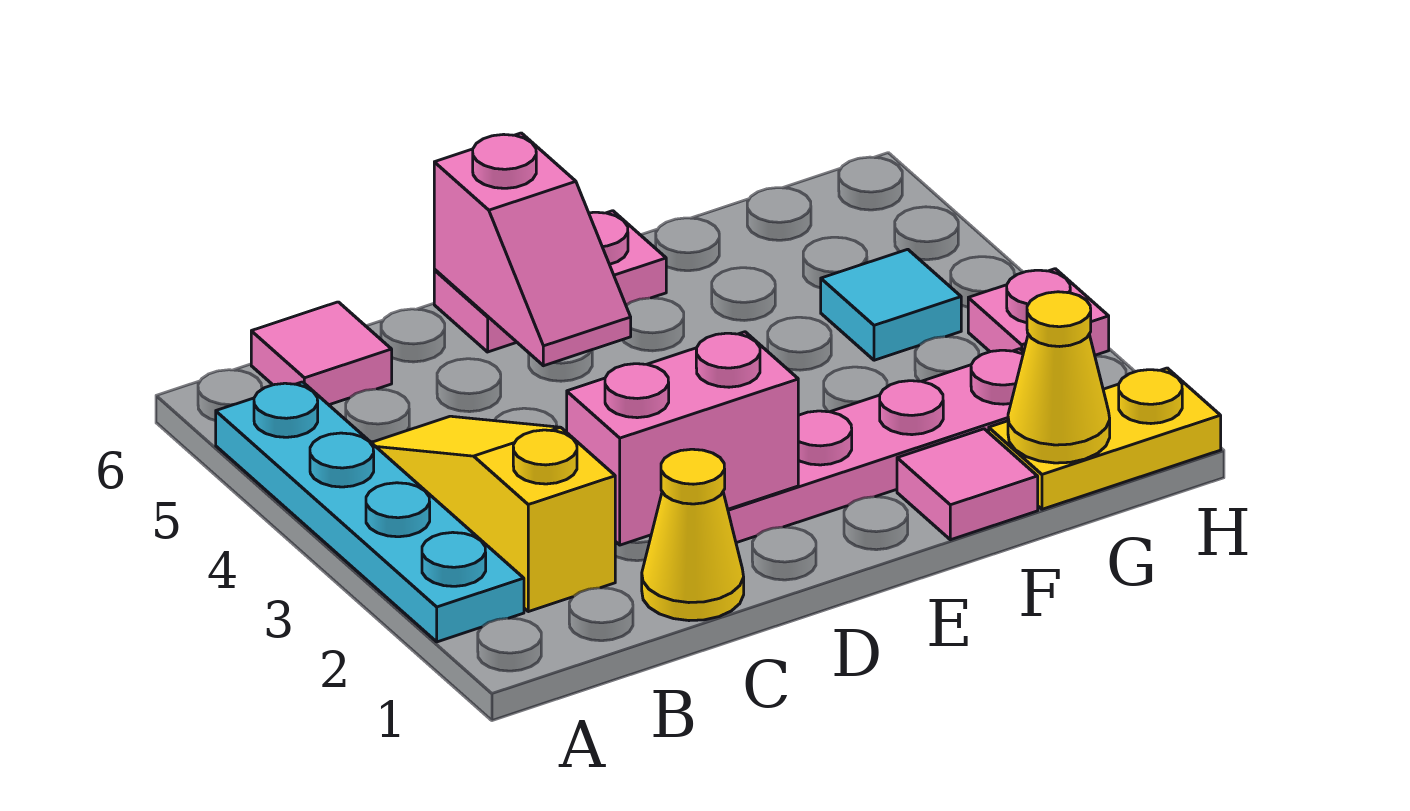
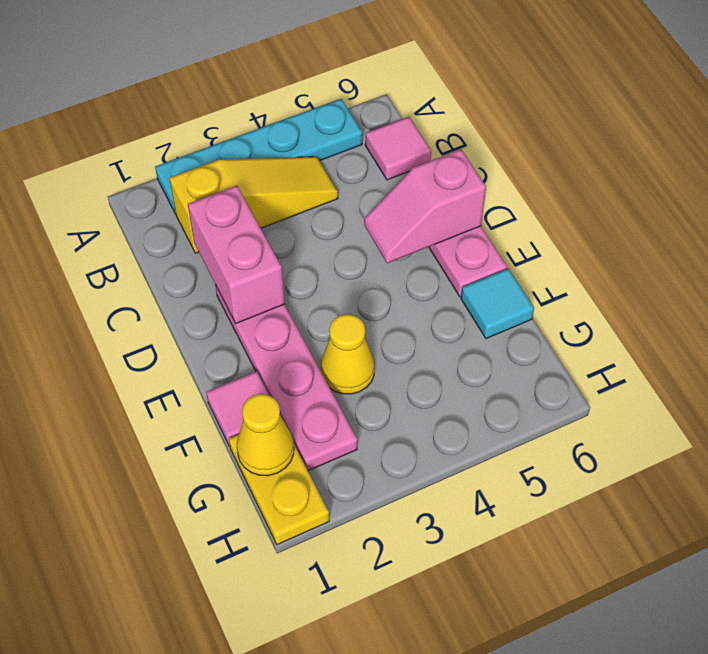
yellow 1x1 cone [642,449,744,621] -> yellow 1x1 cone moved to [321,314,375,394]
cyan 1x1 tile [821,249,961,360] -> cyan 1x1 tile moved to [461,269,534,339]
pink 1x1 plate [968,269,1109,355] -> none

